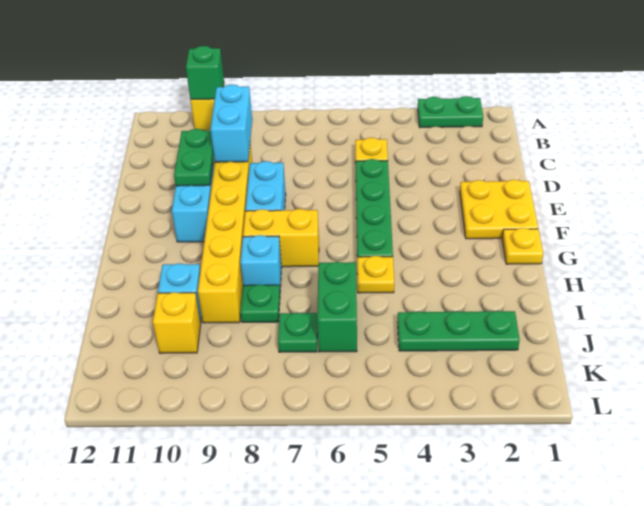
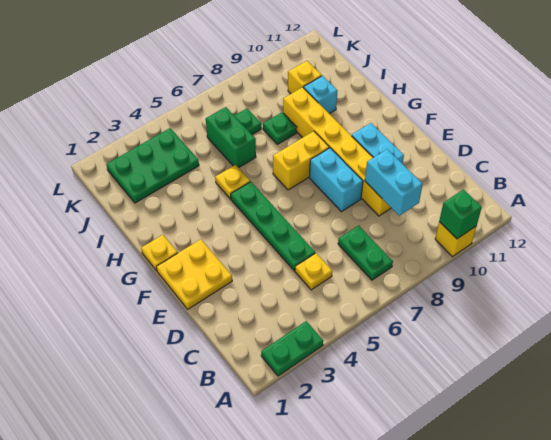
green 1x2 plate [174,129,214,186] -> green 1x2 plate moved to [338,225,393,280]
cyan 1x1 brick [240,235,282,288] -> none
green 1x3 plate [398,311,520,351] -> green 2x3 plate [106,128,199,203]

